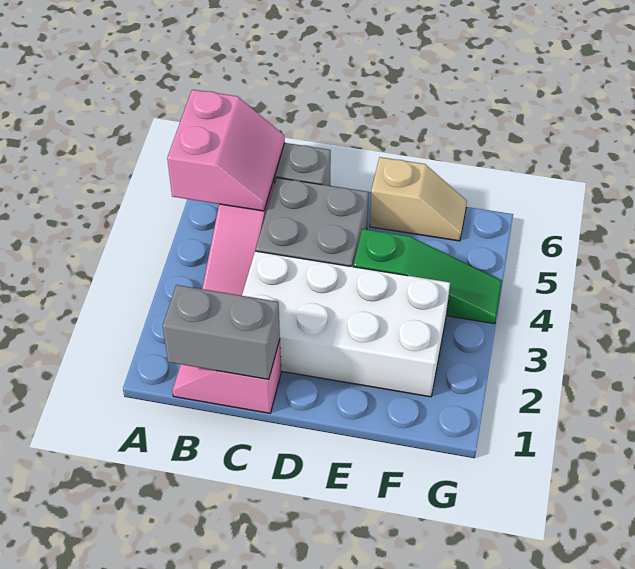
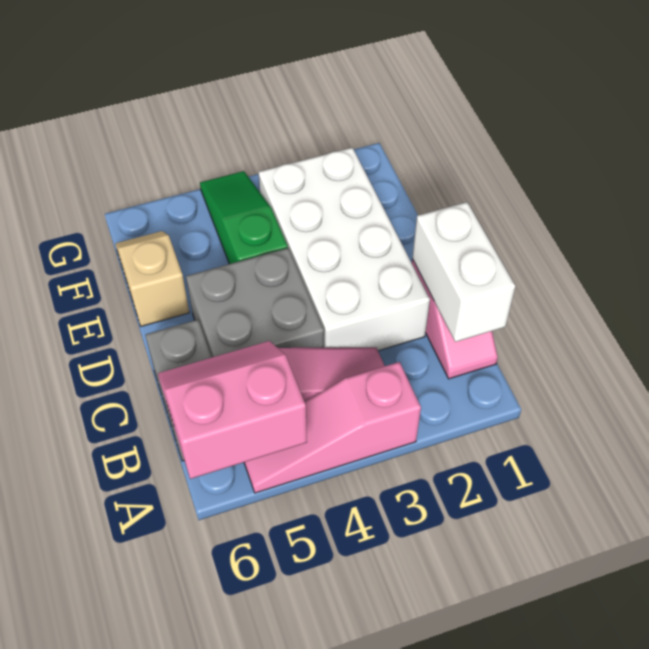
none -> pink 1x3 slope [244,362,421,493]
grey 1x2 brick [163,285,280,379] -> white 1x2 brick [412,202,515,342]

